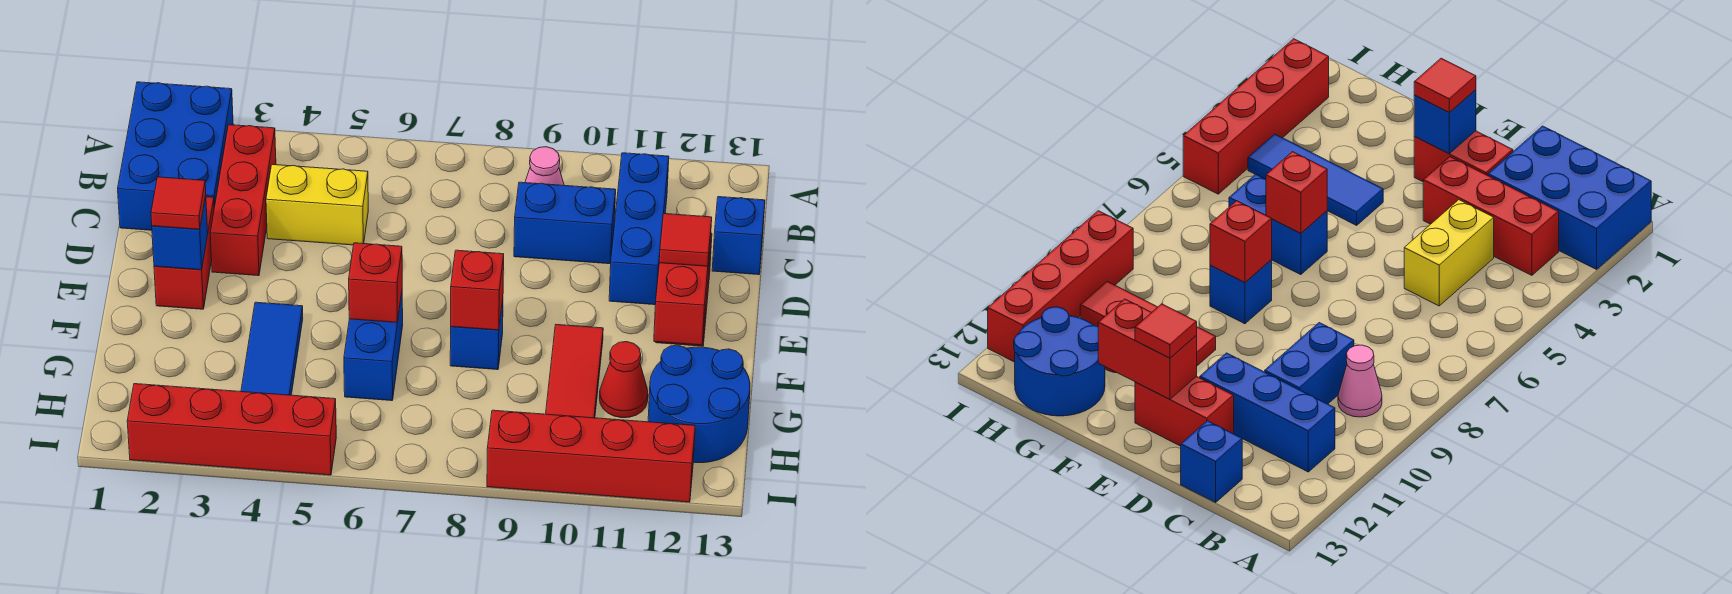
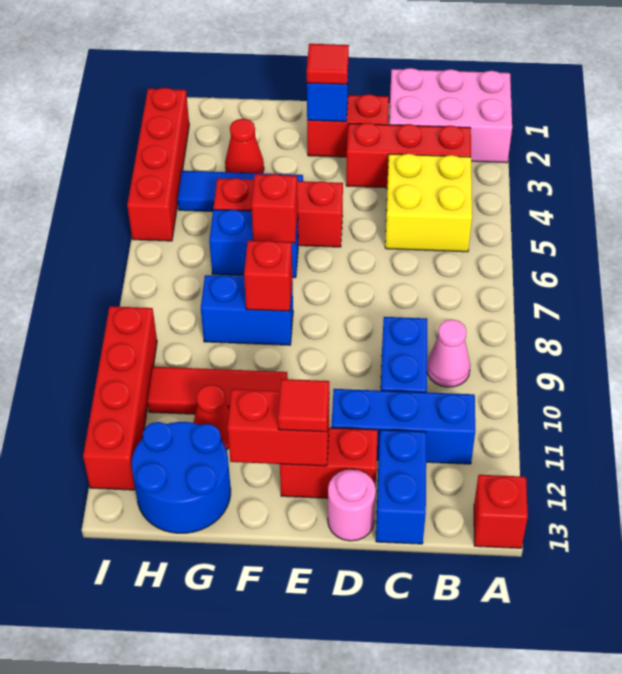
blue 2x3 brick [118,82,233,230] -> pink 2x3 brick [389,68,512,163]
none -> red 1x1 brick [474,475,528,548]
yellow 1x2 brick [266,165,368,245] -> yellow 2x2 brick [385,154,472,252]
blue 1x1 brick [712,197,765,275] -> blue 1x2 brick [376,430,426,544]
none -> pink 1x1 round brick [328,469,376,541]
none -> red 1x3 brick [213,178,343,247]
blue 1x1 brick [450,299,503,370] -> blue 1x2 brick [201,275,293,345]
none -> red 1x1 cone [225,119,264,173]

